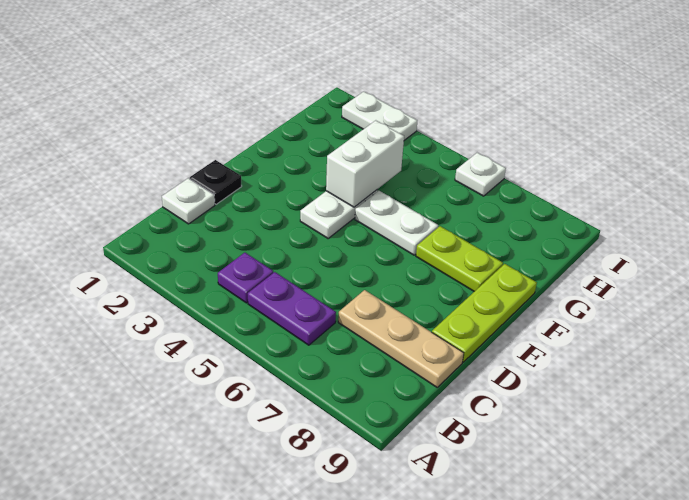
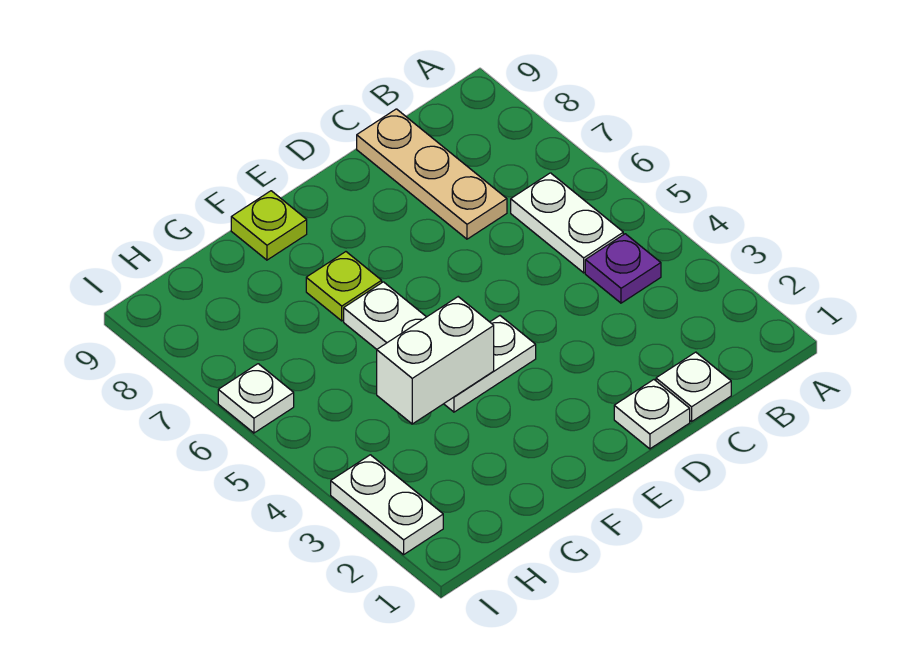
purple 1x2 plate [248,272,336,345] -> white 1x2 plate [511,173,623,273]
black 1x1 plate [190,160,242,204] -> white 1x1 plate [614,380,690,449]
lime 1x3 plate [432,264,537,362] -> lime 1x1 plate [231,191,307,260]
lime 1x2 plate [416,226,503,292] -> lime 1x1 plate [306,252,382,321]

